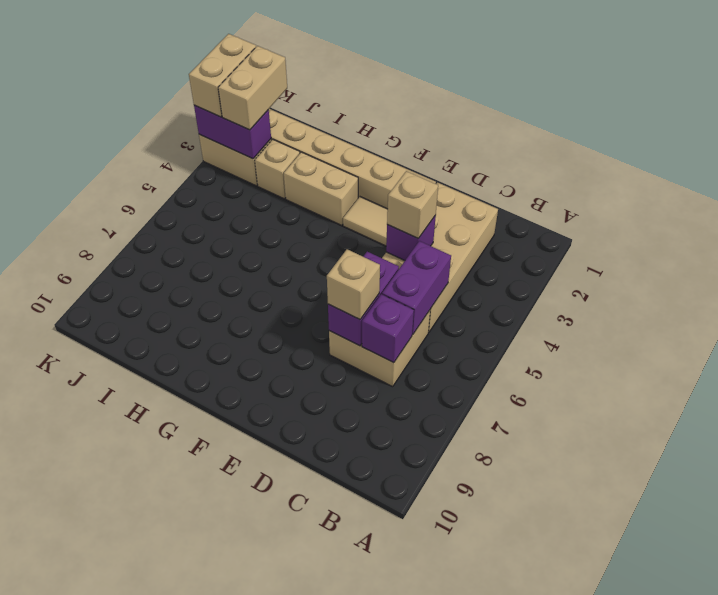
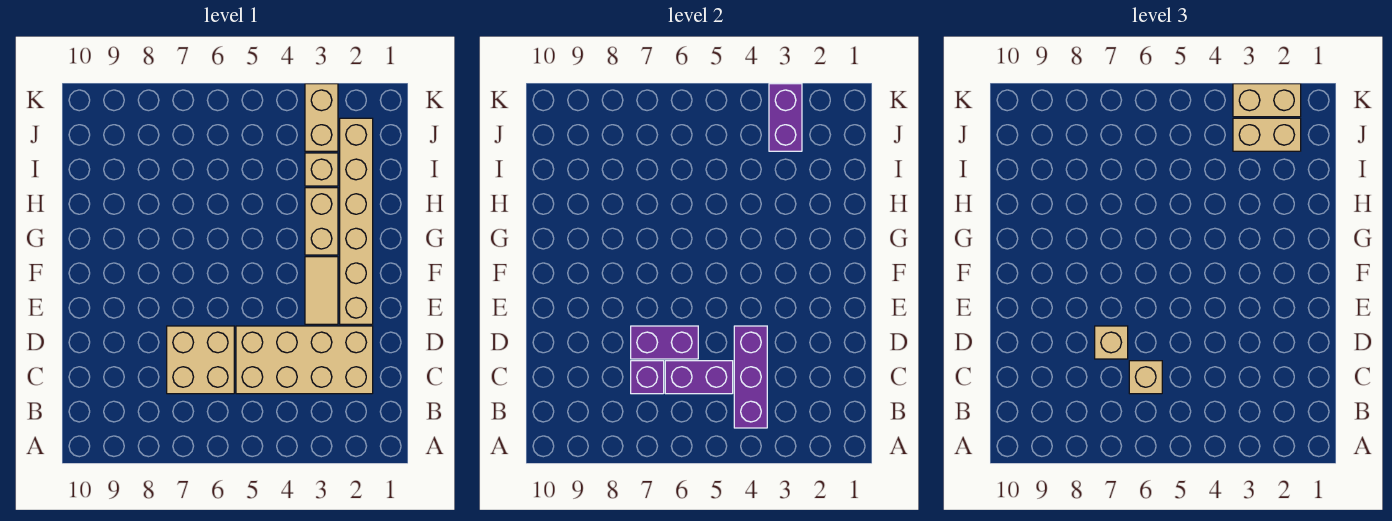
purple 1x1 brick [386,215,436,260] -> purple 1x3 brick [734,326,767,428]
tan 1x1 brick [387,171,438,239] -> tan 1x1 brick moved to [1129,361,1162,394]

